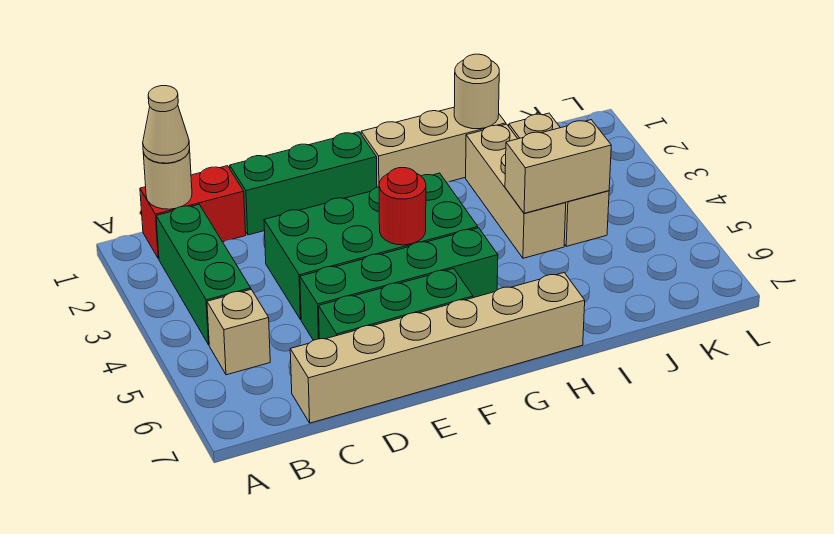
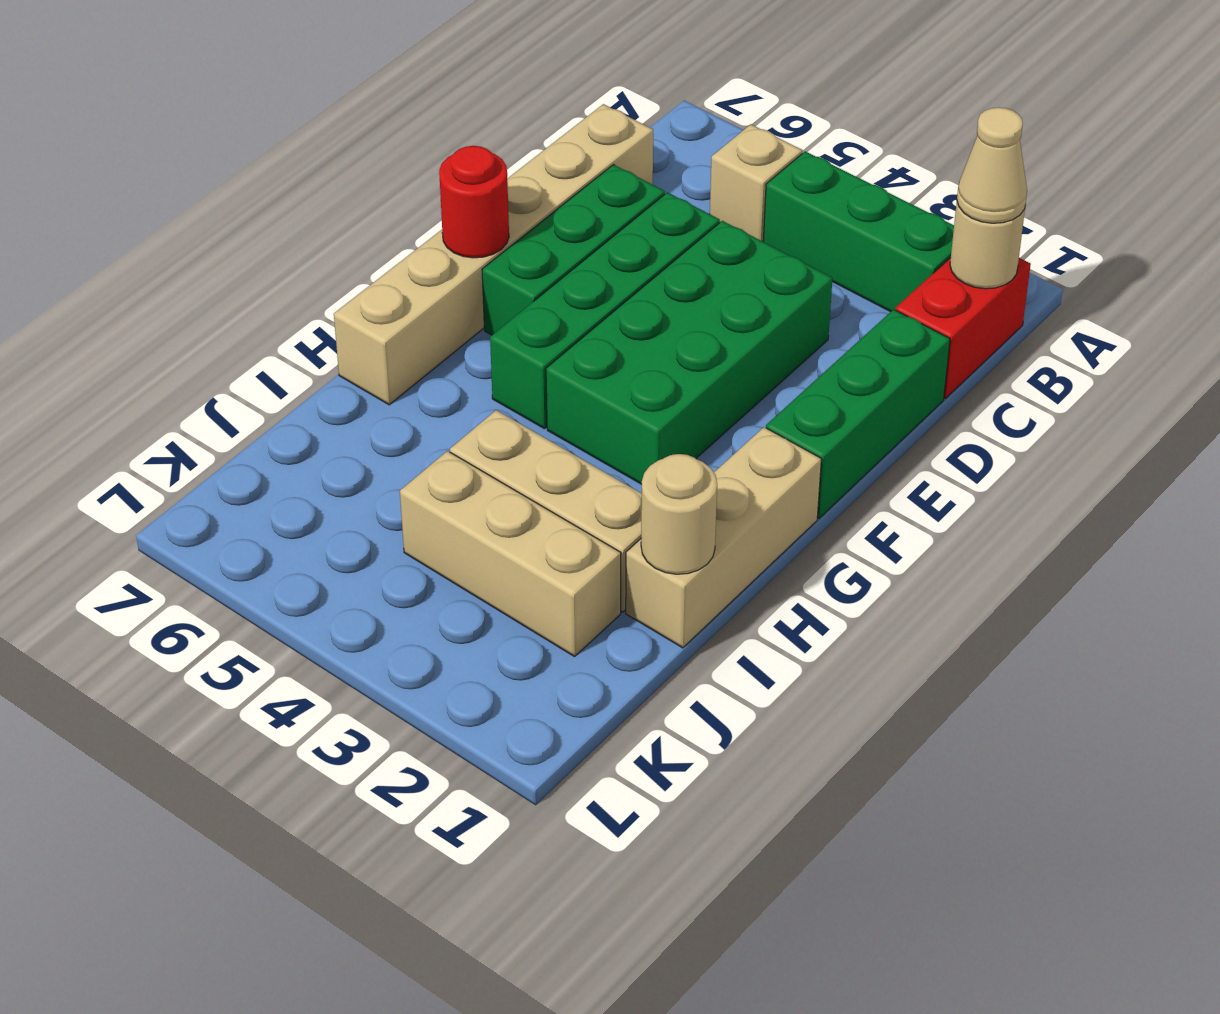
red 1x1 round brick [379,168,426,245] -> red 1x1 round brick moved to [439,146,509,258]
tan 1x2 brick [505,120,611,213] -> none

